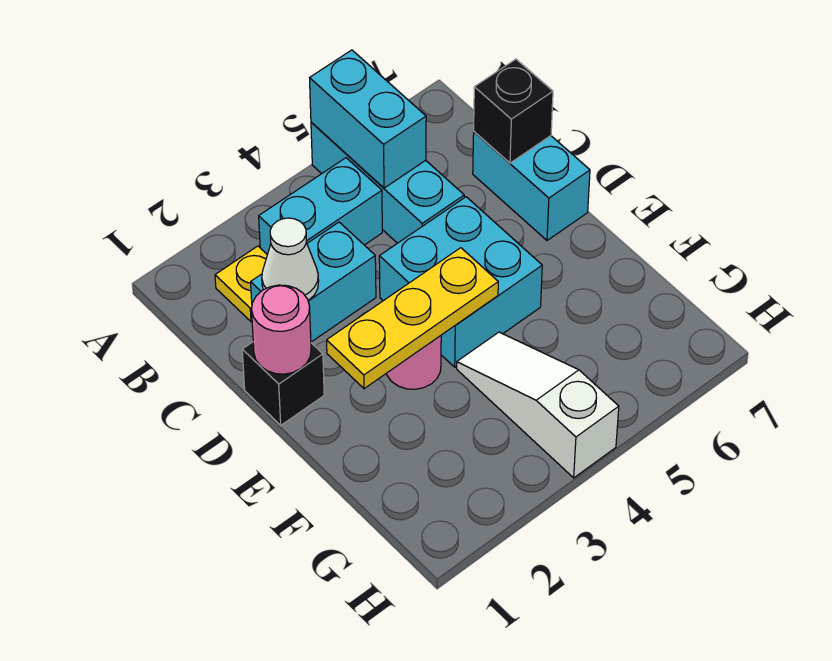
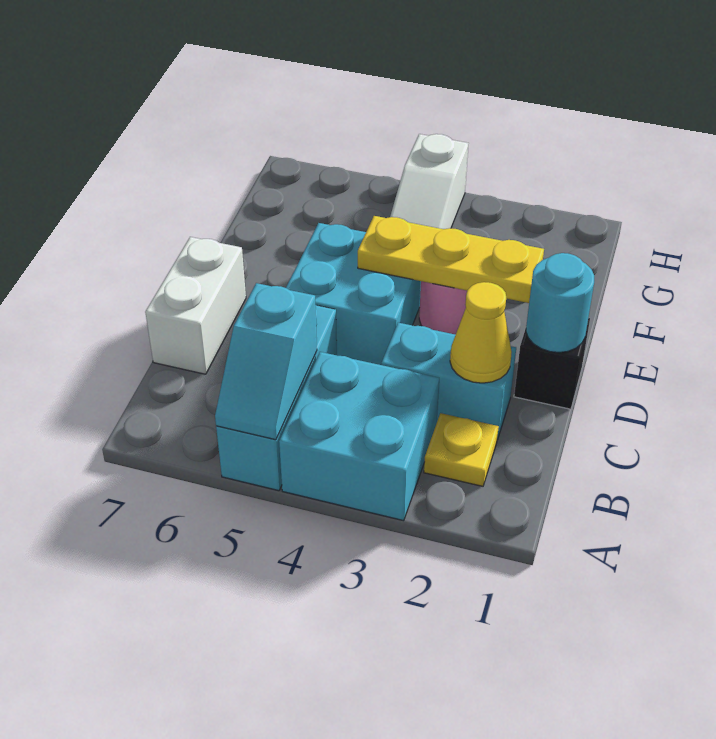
cyan 1x2 brick [310,50,426,188] -> cyan 1x2 slope [215,283,317,440]
cyan 1x2 brick [259,158,382,255] -> cyan 2x2 brick [279,352,439,521]
white 1x1 cone [262,218,319,301] -> yellow 1x1 cone [450,282,512,383]
cyan 1x2 brick [473,132,590,241] -> white 1x2 brick [145,237,246,374]
black 1x1 brick [474,59,553,163] -> none
pink 1x1 round brick [252,285,311,374] -> cyan 1x1 round brick [526,253,594,352]

